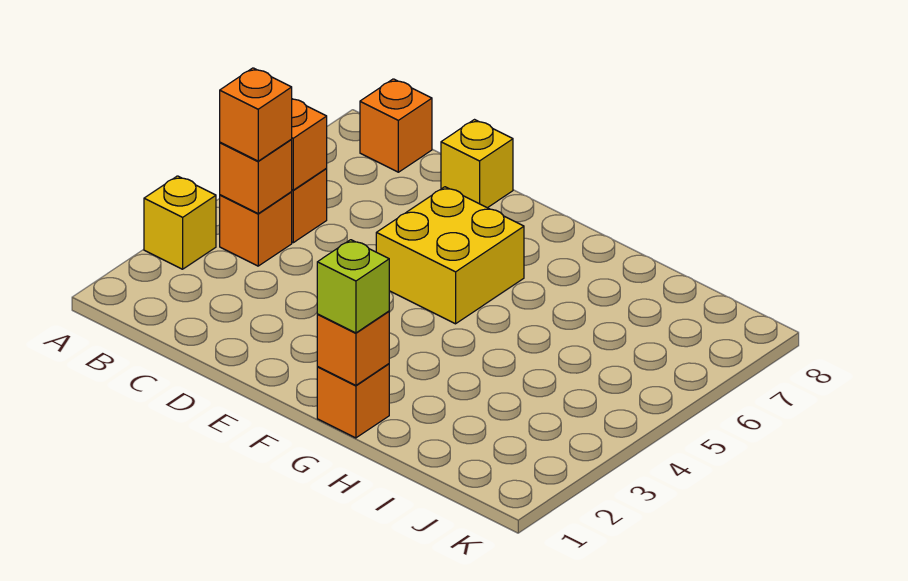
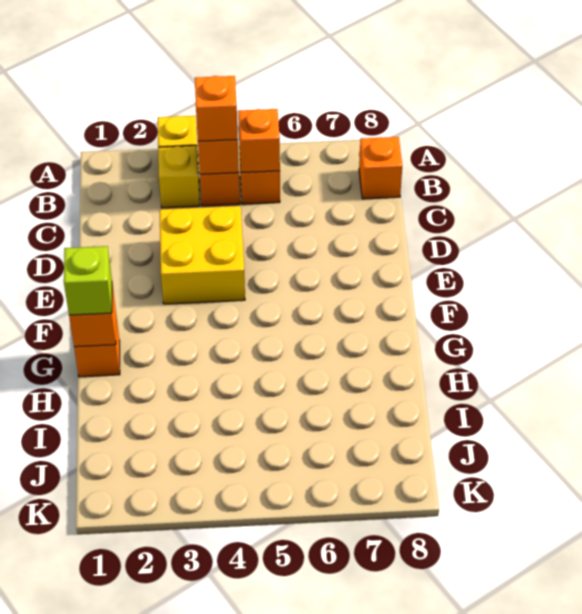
yellow 1x1 brick [441,120,513,208] -> yellow 1x1 brick moved to [158,146,200,208]
yellow 2x2 brick [376,187,524,324] -> yellow 2x2 brick moved to [159,206,245,304]

